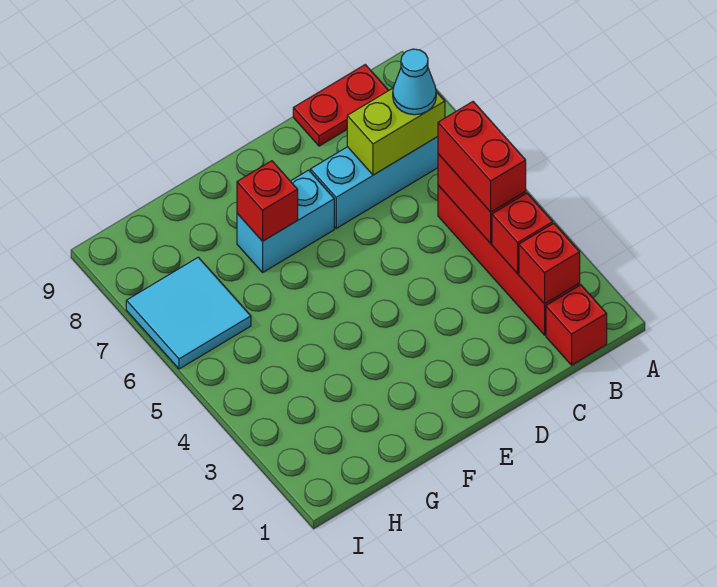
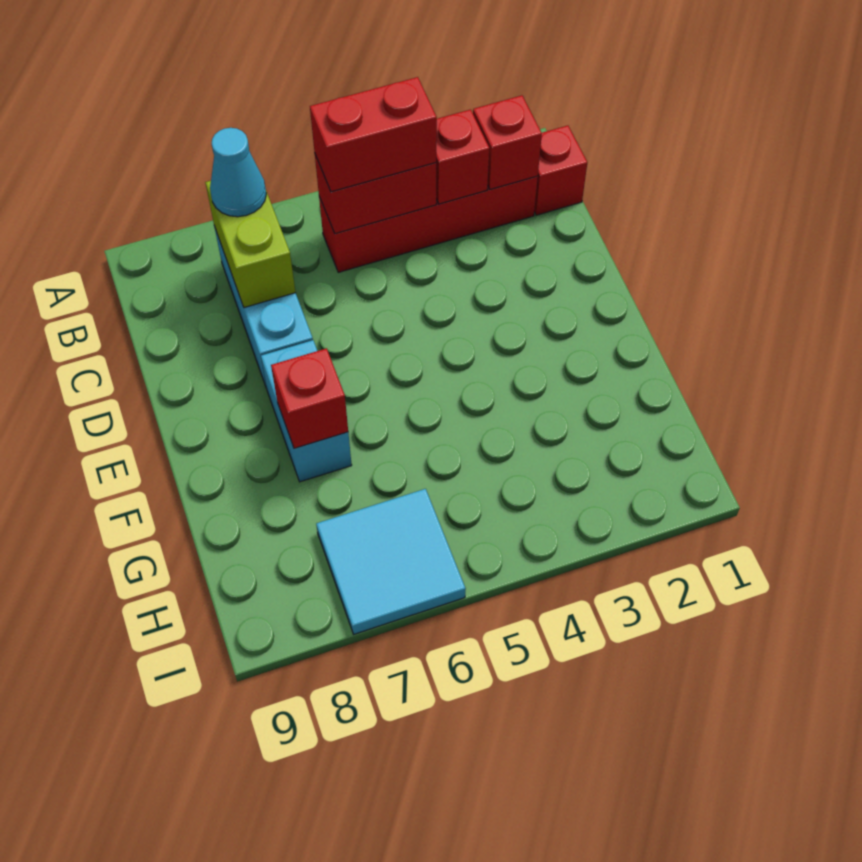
red 1x2 plate [293,65,389,146] -> none

